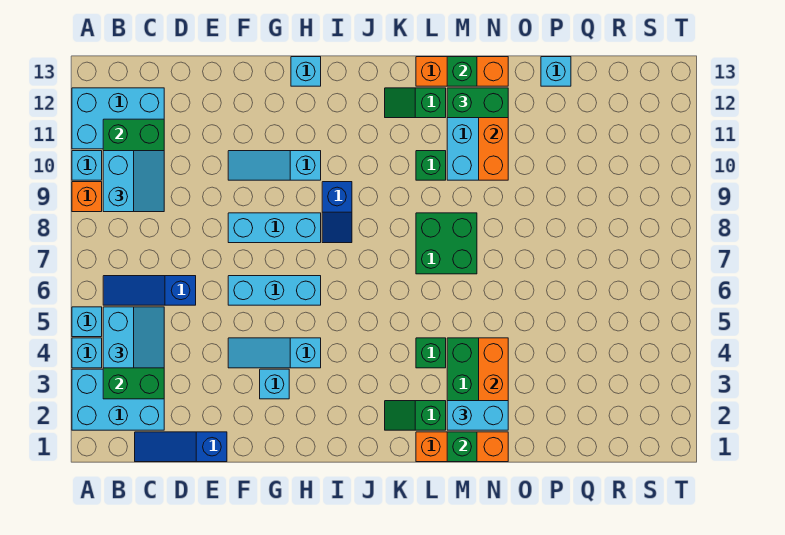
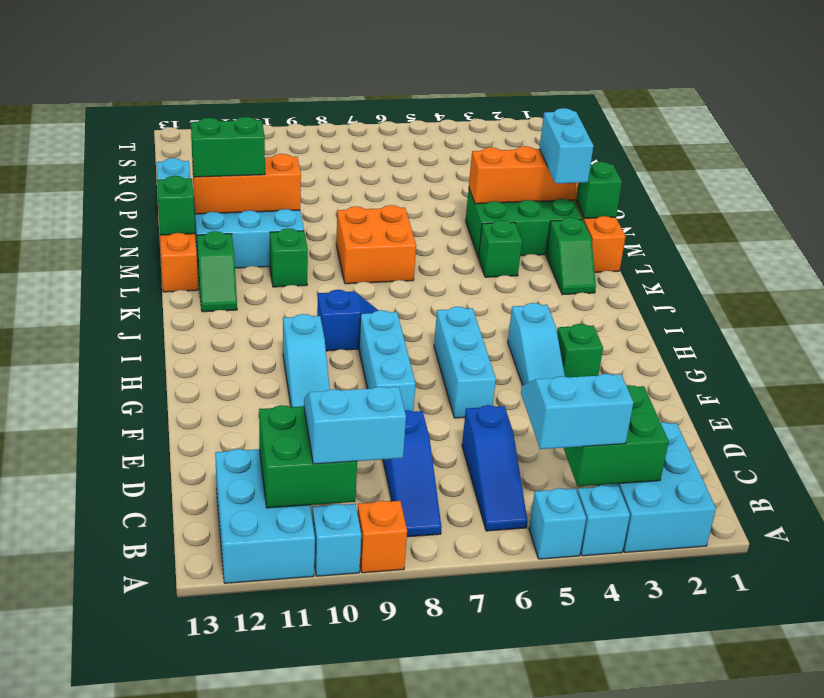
blue 1x3 slope [135,432,227,462] -> blue 1x3 slope moved to [383,410,442,537]
cyan 1x1 brick [260,369,289,399] -> green 1x1 brick [557,324,603,377]
cyan 1x1 brick [291,57,321,86] -> none
green 2x2 brick [416,213,477,274] -> orange 2x2 brick [336,205,416,284]
green 1x2 brick [447,88,508,118] -> green 1x2 brick turned to [191,117,265,177]

